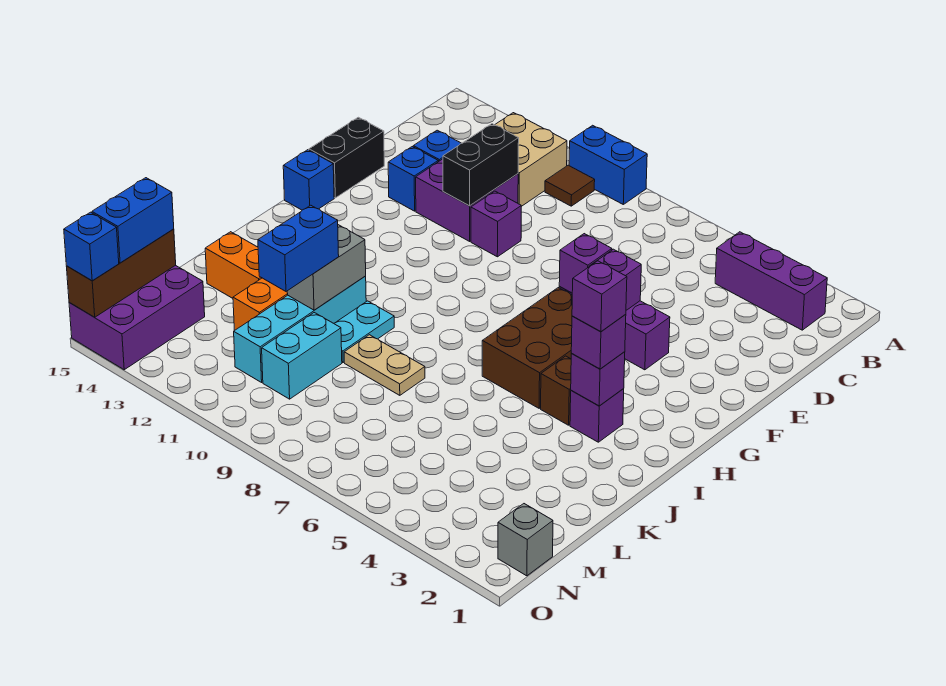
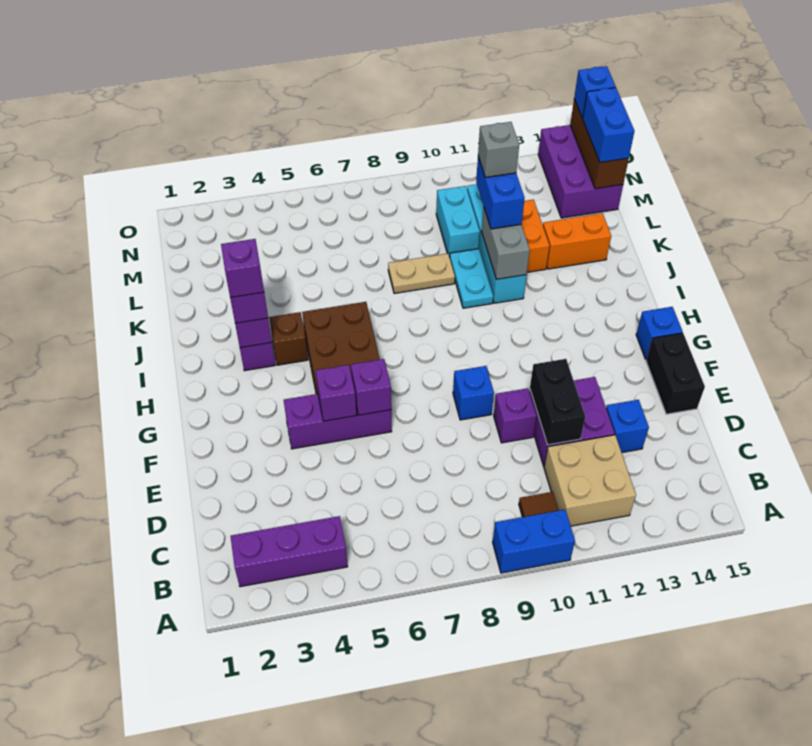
blue 1x1 brick [388,147,438,211] -> blue 1x1 brick moved to [453,366,494,420]
grey 1x1 brick [498,504,553,576] -> grey 1x1 brick moved to [478,122,519,178]

